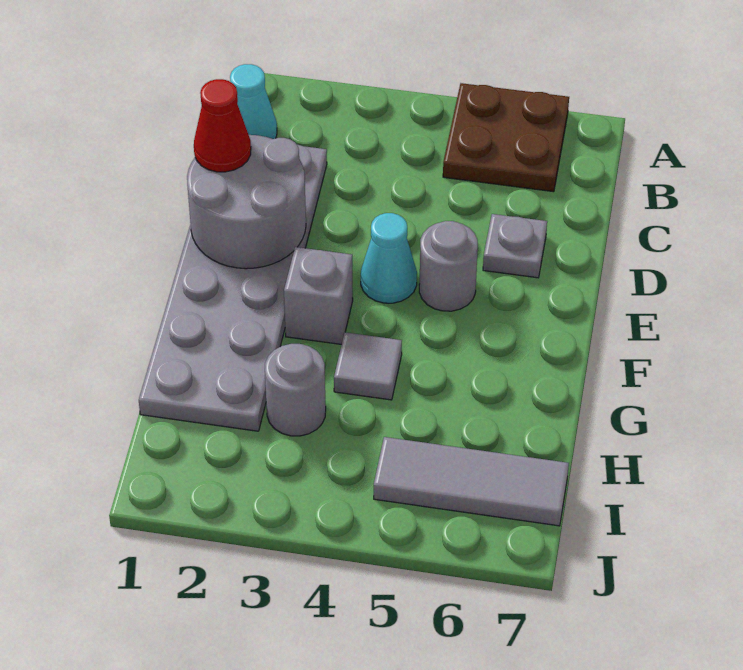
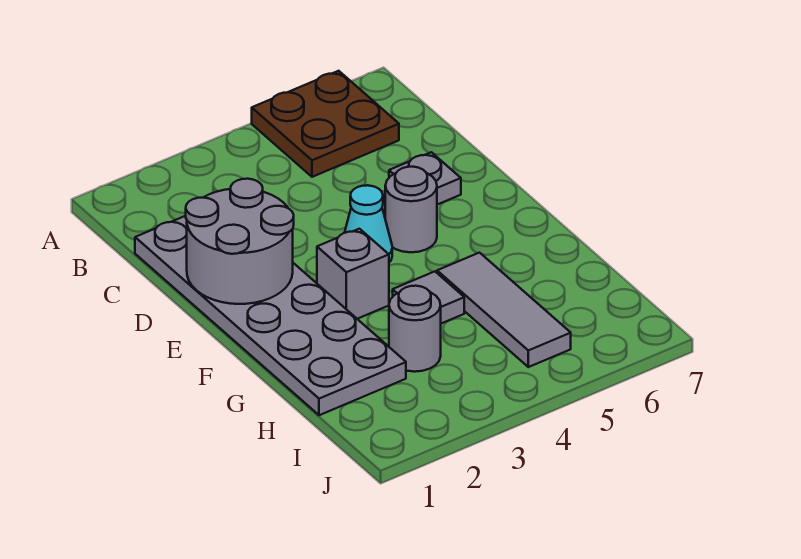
cyan 1x1 cone [230,64,277,139] -> none
red 1x1 cone [194,79,251,172] -> none
grey 1x3 tile [374,437,569,526] -> grey 1x3 tile turned to [437,253,571,367]

